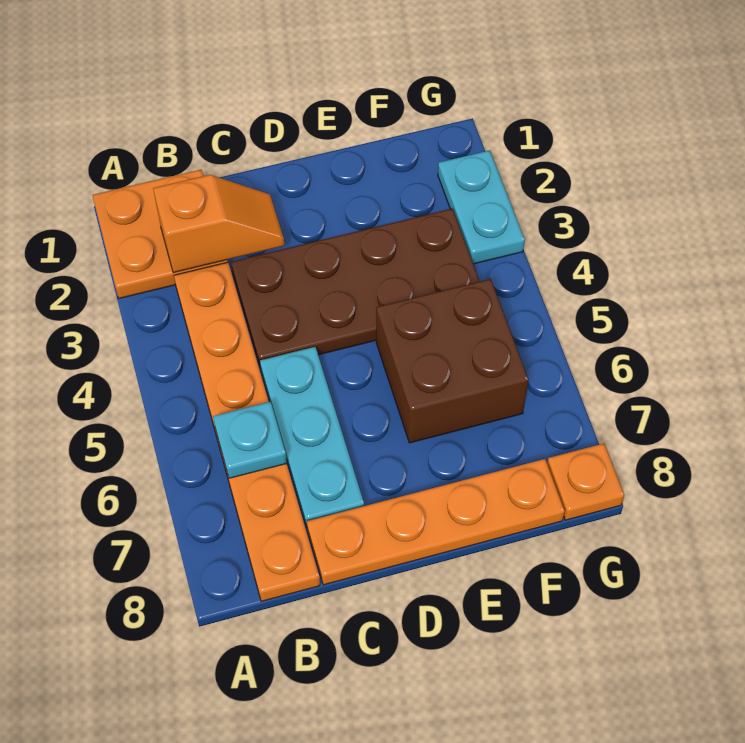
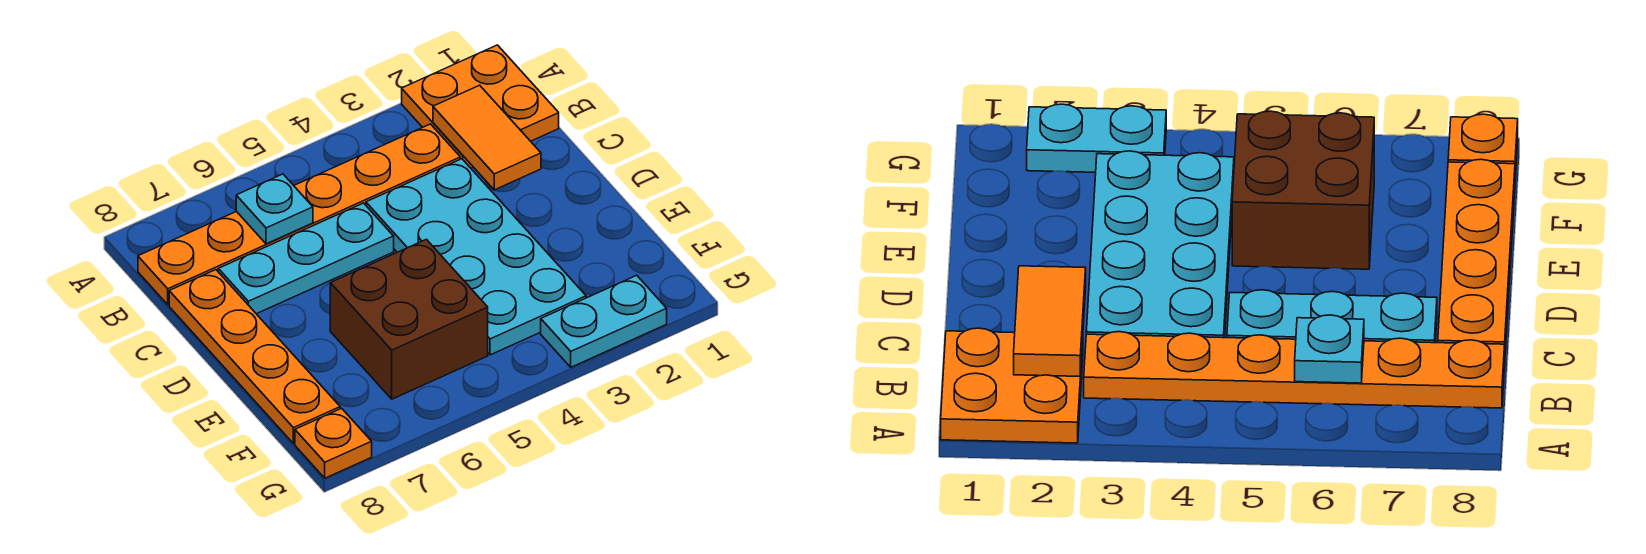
orange 1x2 slope [153,175,284,273] -> orange 1x2 tile [433,85,541,190]
brown 2x4 plate [231,209,480,369] -> cyan 2x4 plate [366,159,586,355]

